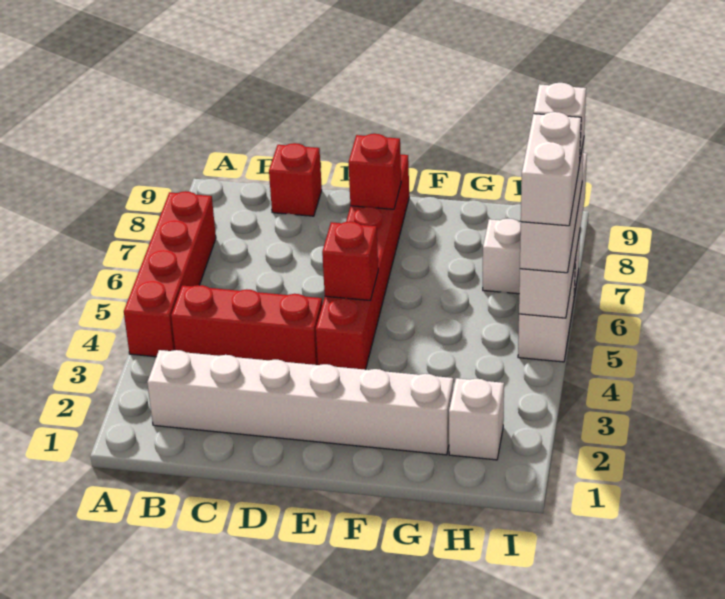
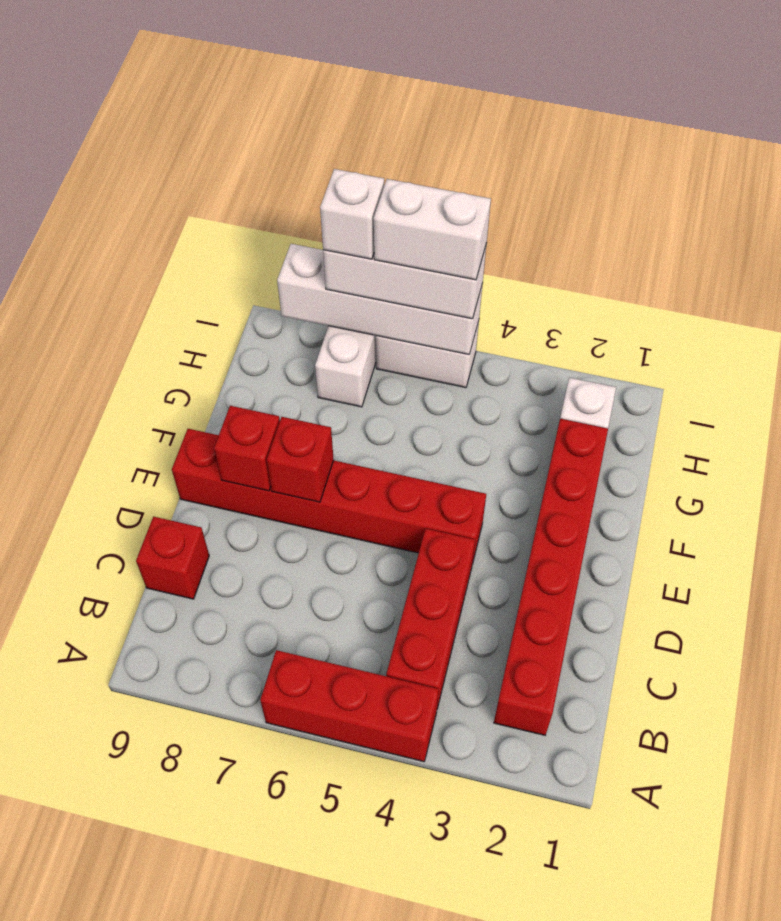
red 1x4 brick [124,191,216,357] -> red 1x3 brick [260,650,439,762]
white 1x6 brick [147,350,453,455] -> red 1x6 brick [494,419,608,735]
red 1x1 brick [322,222,378,301] -> red 1x1 brick moved to [267,417,334,502]

